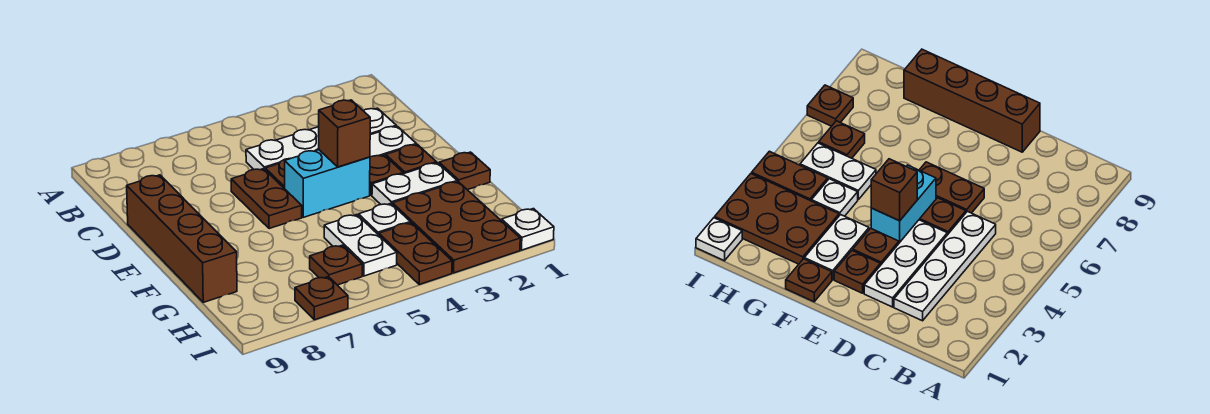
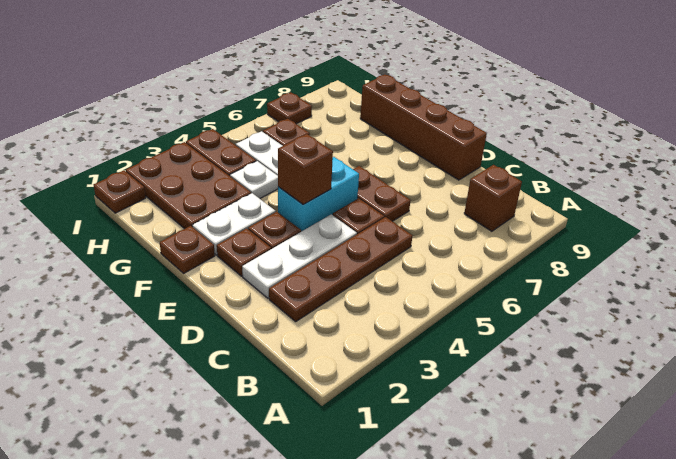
none -> brown 1x1 brick [464,165,522,231]
white 1x4 plate [246,108,396,170] -> brown 1x4 plate [269,217,412,322]
white 1x1 plate [502,209,554,250] -> brown 1x1 plate [94,170,146,213]

